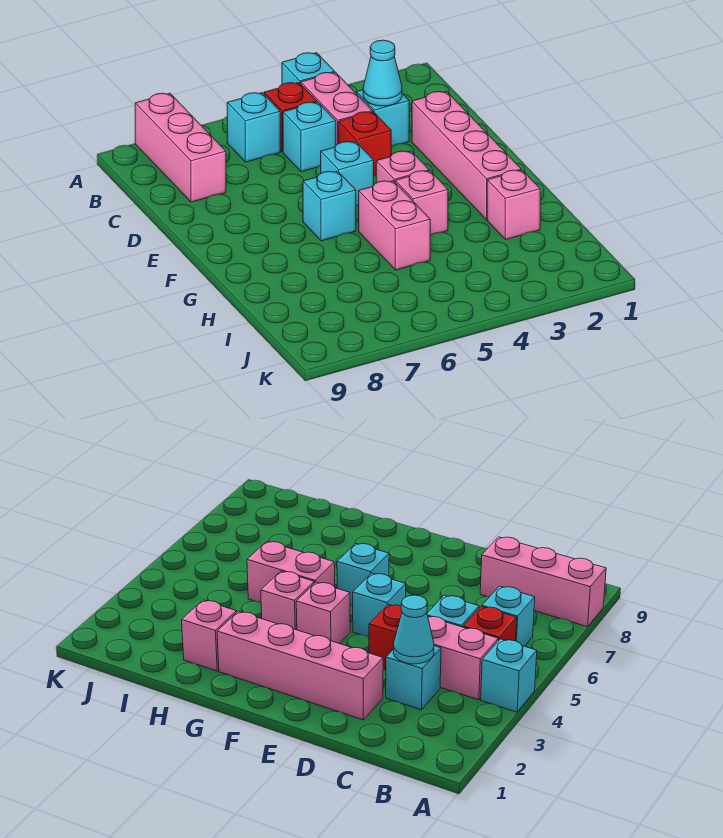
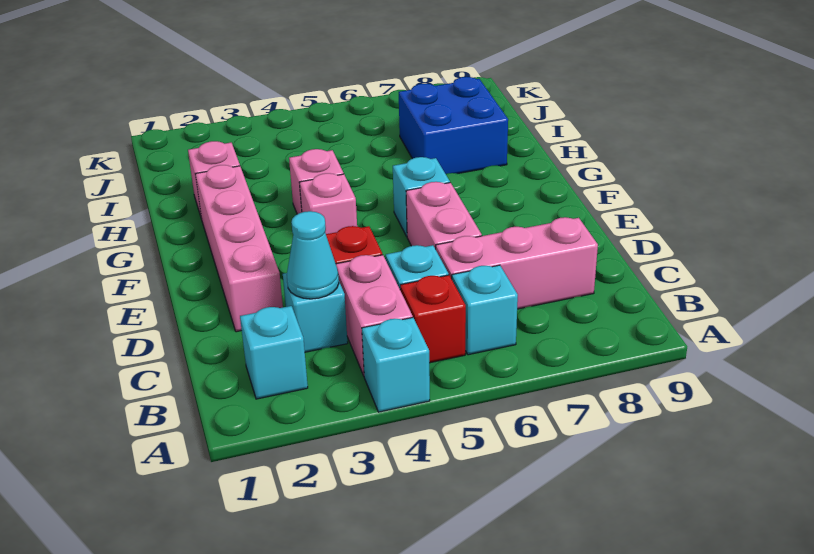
pink 1x3 brick [135,93,226,202] -> pink 1x3 brick turned to [436,217,598,309]
cyan 1x1 brick [321,142,374,206] -> cyan 1x1 brick moved to [240,306,308,399]
pink 1x2 brick [359,181,430,270] -> pink 1x2 brick moved to [406,182,482,249]
none -> blue 2x2 brick [399,77,508,174]

